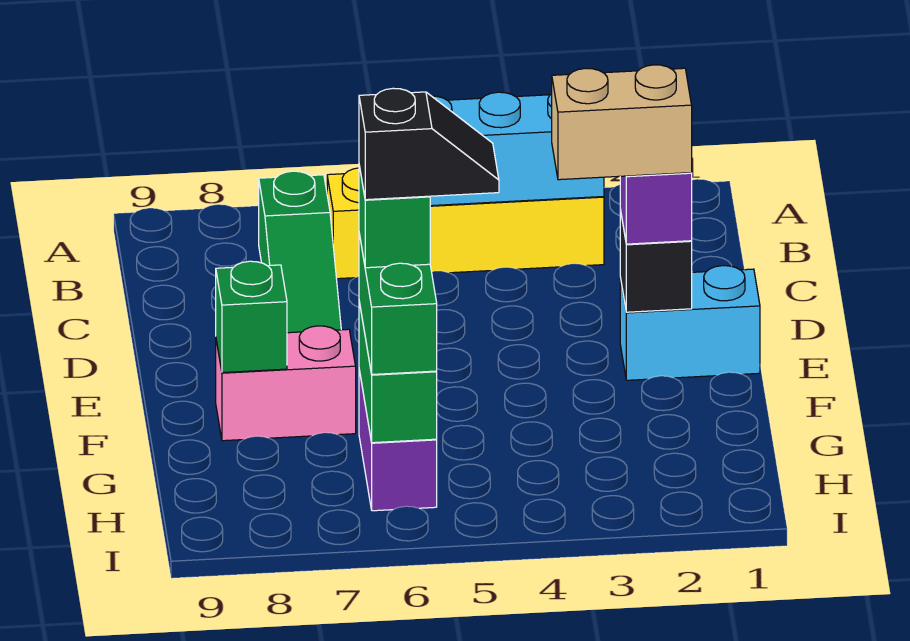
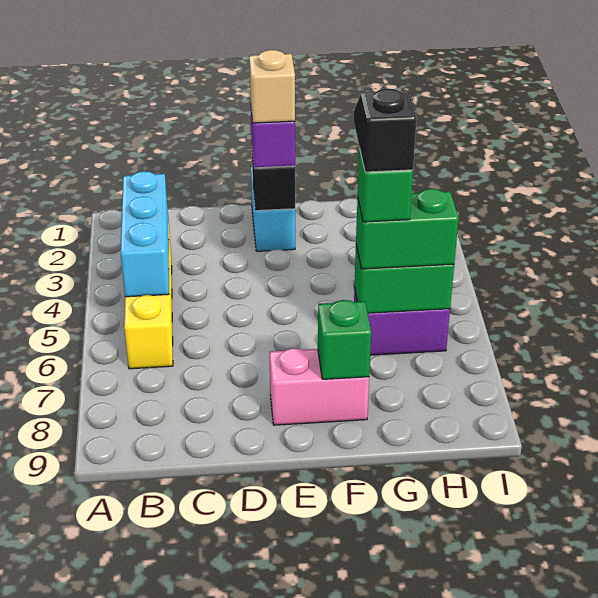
green 1x3 slope [259,171,341,333] -> none
tan 1x2 brick [552,65,692,180] -> tan 1x1 brick [249,50,295,123]
pink 1x2 brick [216,326,356,441] -> pink 1x2 brick turned to [269,348,369,425]

